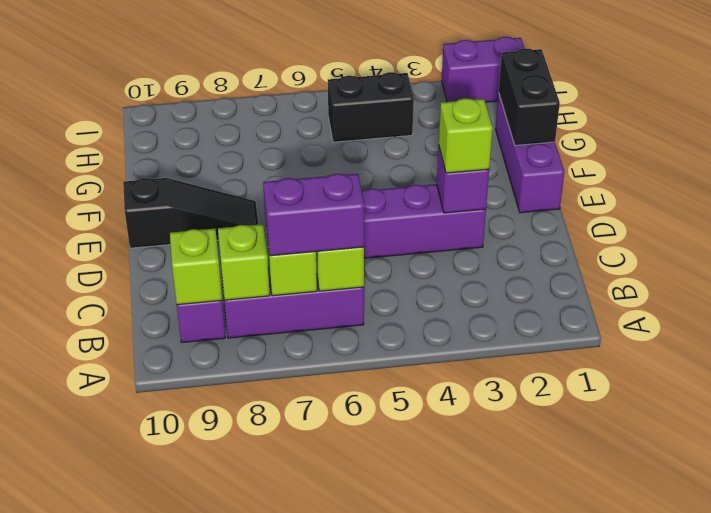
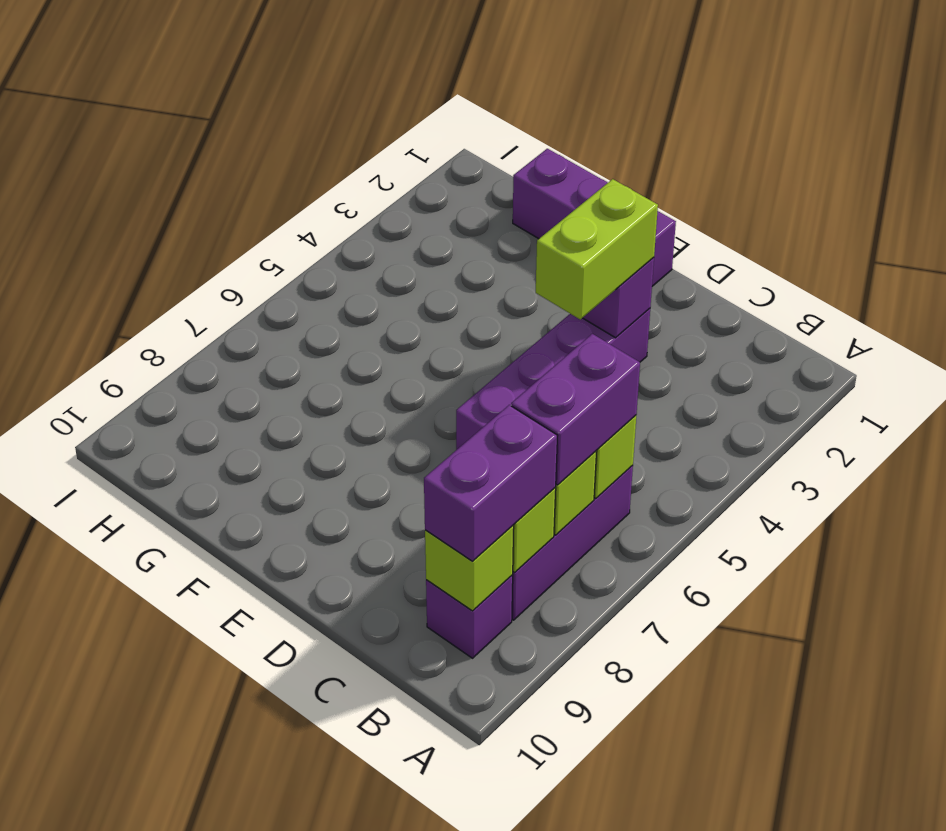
lime 1x1 brick [439,98,493,173] -> lime 1x2 brick [536,179,658,319]
black 1x3 slope [123,178,259,248] -> none
black 1x2 brick [499,48,560,145] -> none
black 1x2 brick [328,72,414,142] -> none
purple 1x2 brick [442,37,524,102] -> purple 1x2 brick moved to [424,405,557,562]

